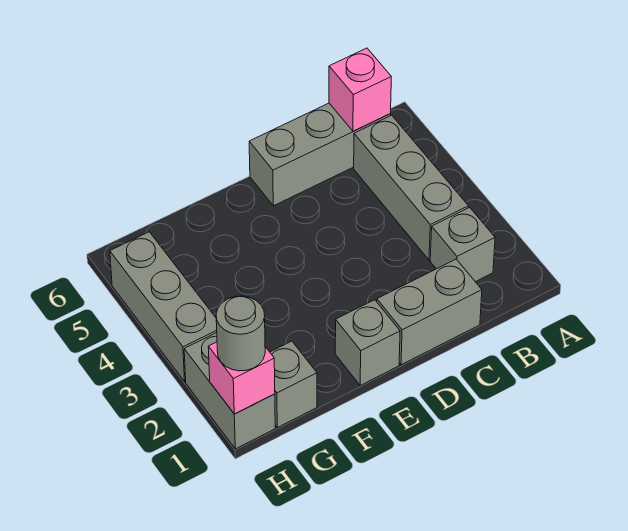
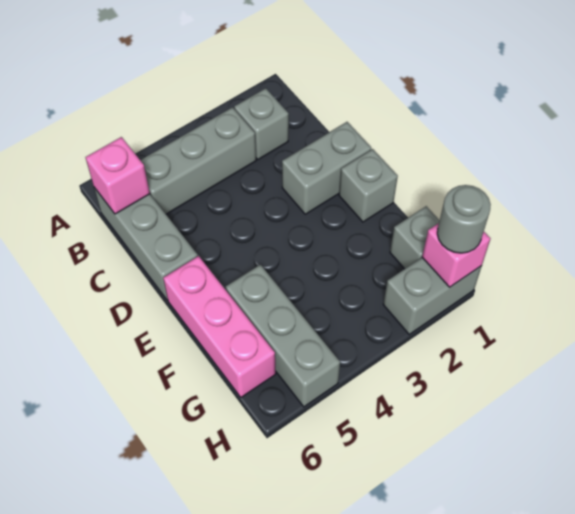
grey 1x2 brick [377,259,482,365] -> grey 1x2 brick turned to [282,122,371,214]
none -> pink 1x3 brick [163,256,276,397]
grey 1x3 brick [110,232,217,381] -> grey 1x3 brick turned to [226,265,340,407]

